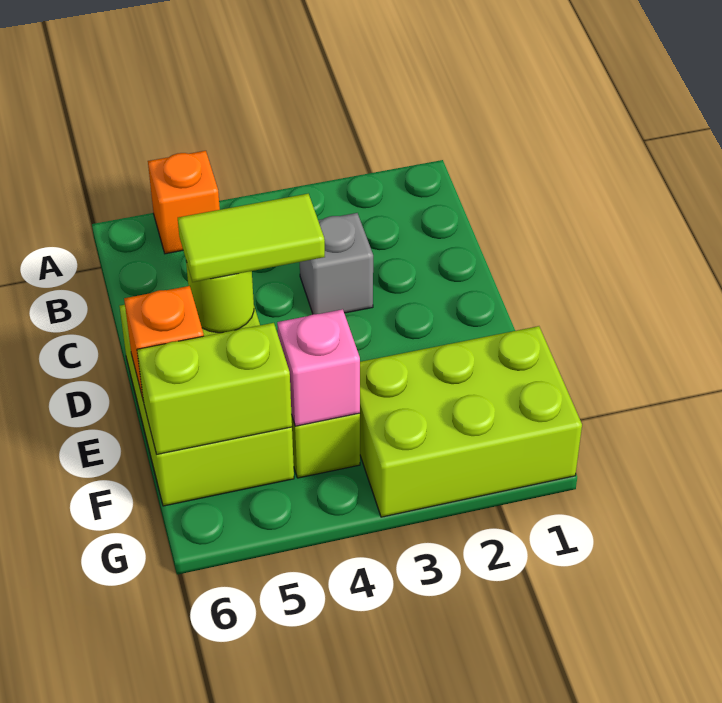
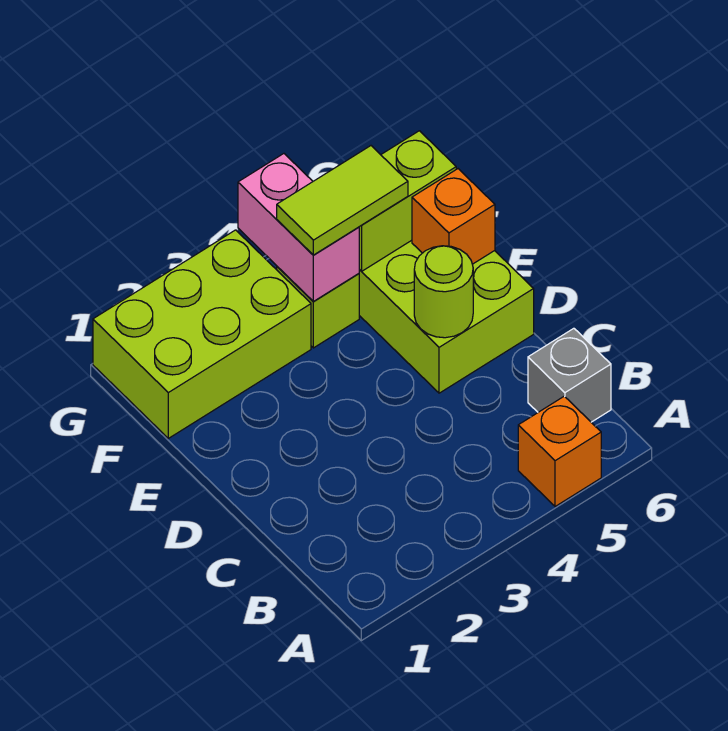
grey 1x1 brick [300,213,373,314] -> grey 1x1 brick moved to [528,328,611,422]
lime 1x2 tile [178,194,325,282] -> lime 1x2 tile moved to [277,146,408,255]
pink 1x1 brick [277,309,360,426] -> pink 1x2 brick [238,154,359,301]

